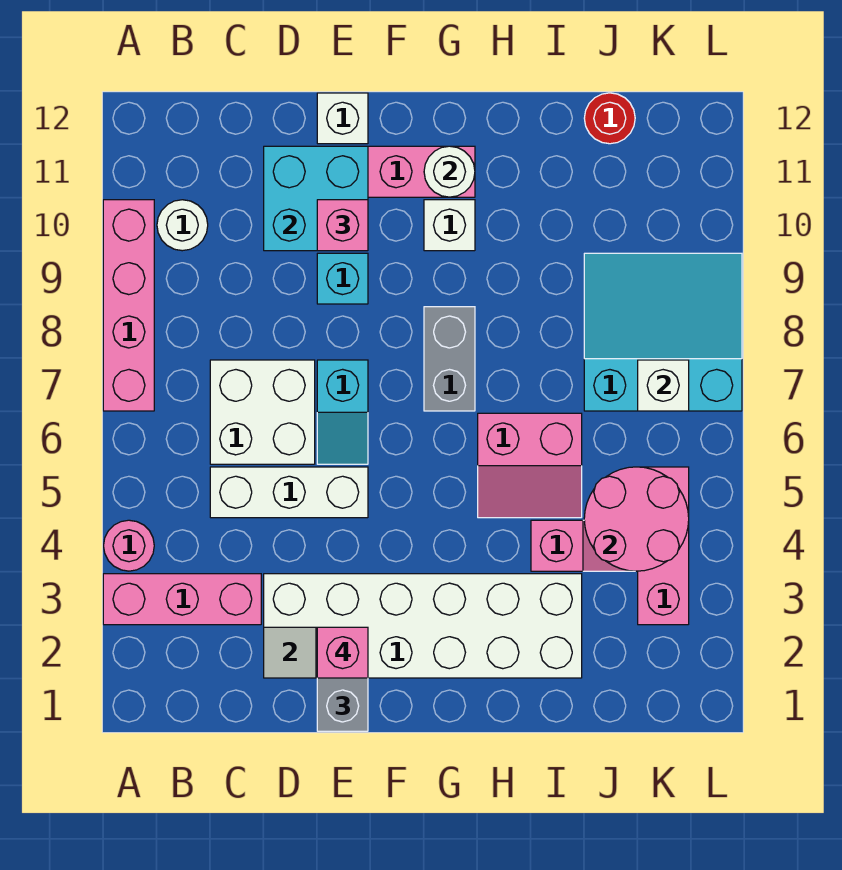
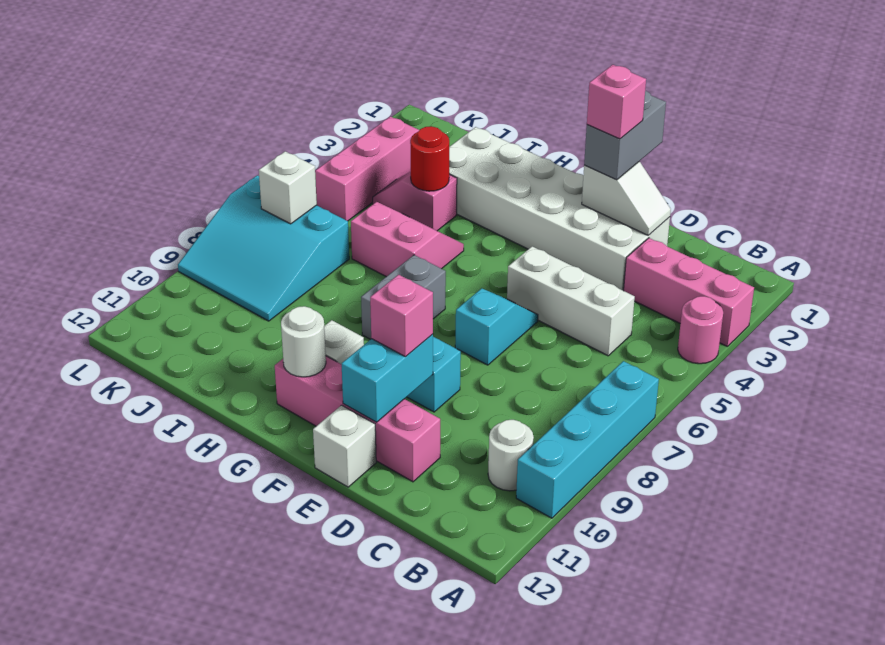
pink 1x4 brick [103,200,154,411] -> cyan 1x4 brick [516,361,659,518]
white 2x2 brick [210,360,315,464] -> none
cyan 2x2 brick [264,146,368,251] -> cyan 1x2 brick [342,334,433,422]
pink 2x2 round brick [584,467,689,571] -> none
red 1x1 round brick [584,93,635,144] -> red 1x1 round brick moved to [410,126,449,191]

